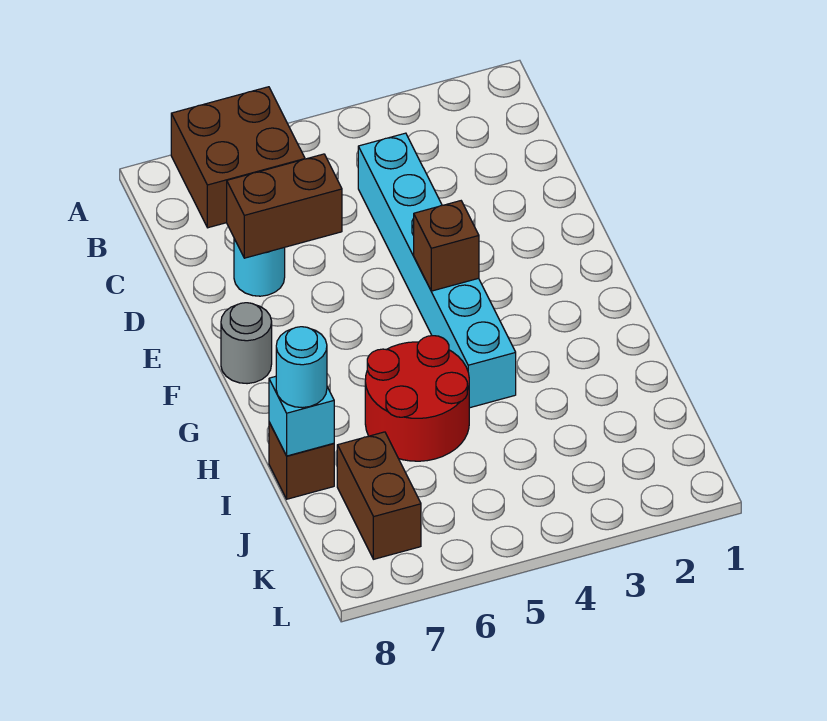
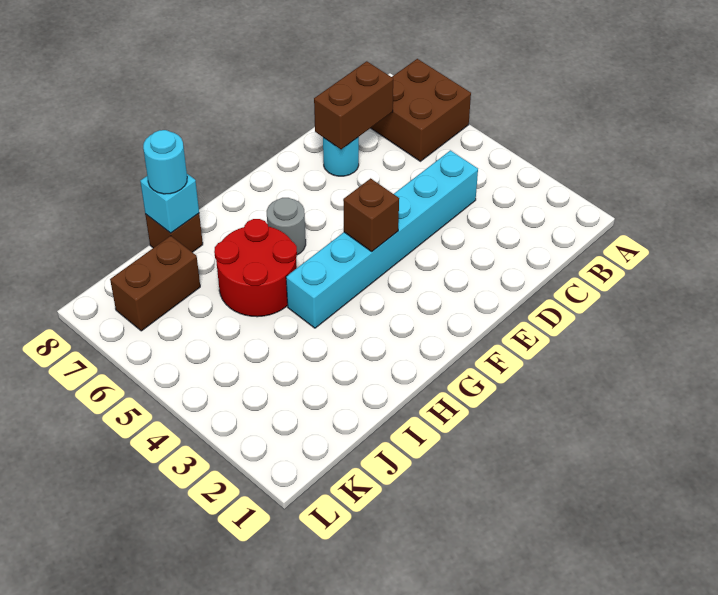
brown 1x2 brick [227,154,342,258] -> brown 1x2 brick turned to [314,61,393,149]
grey 1x1 round brick [221,303,272,384] -> grey 1x1 round brick moved to [267,198,306,255]

